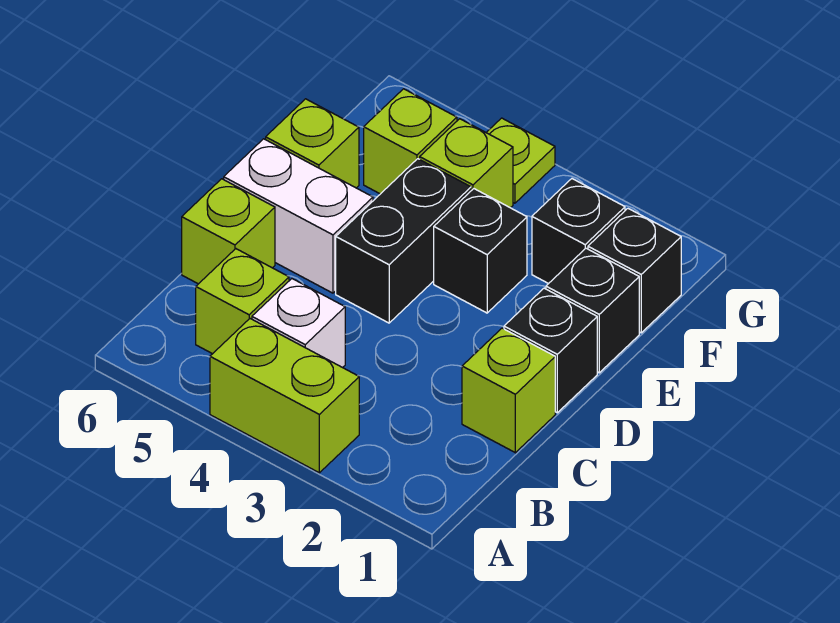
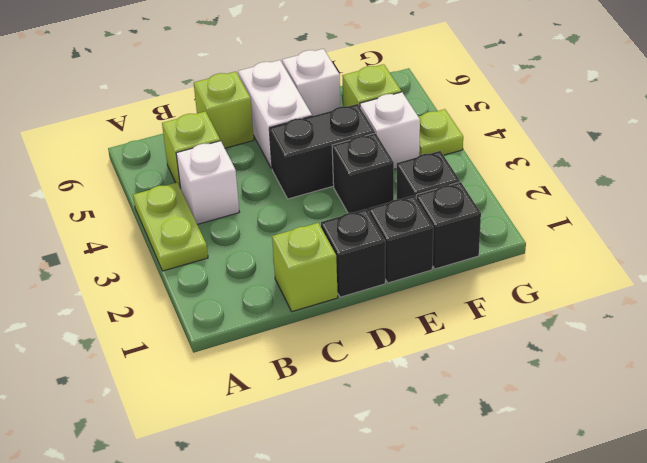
lime 1x2 brick [210,319,359,473] -> lime 1x2 plate [133,183,208,271]
lime 1x1 brick [266,99,359,188] -> white 1x1 brick [282,49,340,116]
lime 1x1 brick [420,119,513,208] -> white 1x1 brick [360,92,420,169]

